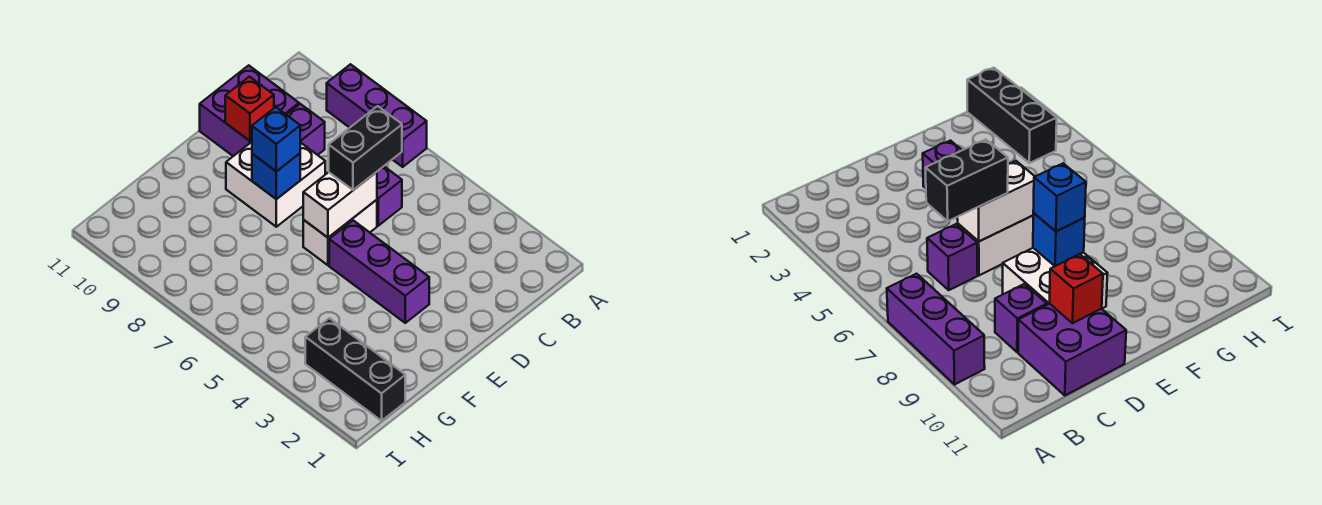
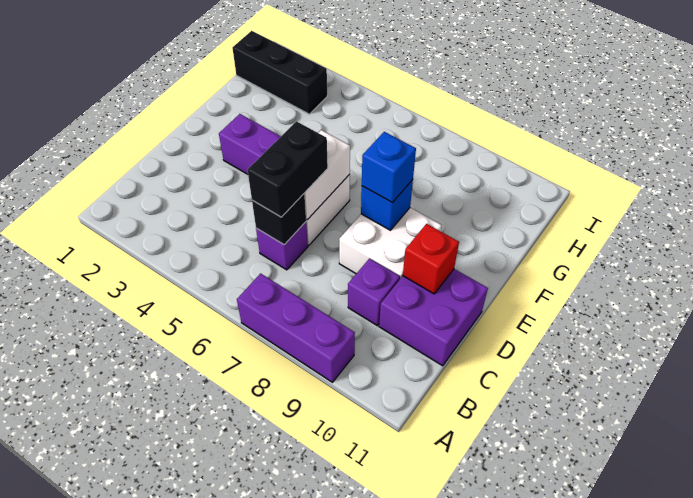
none -> black 1x1 brick [252,194,306,245]

